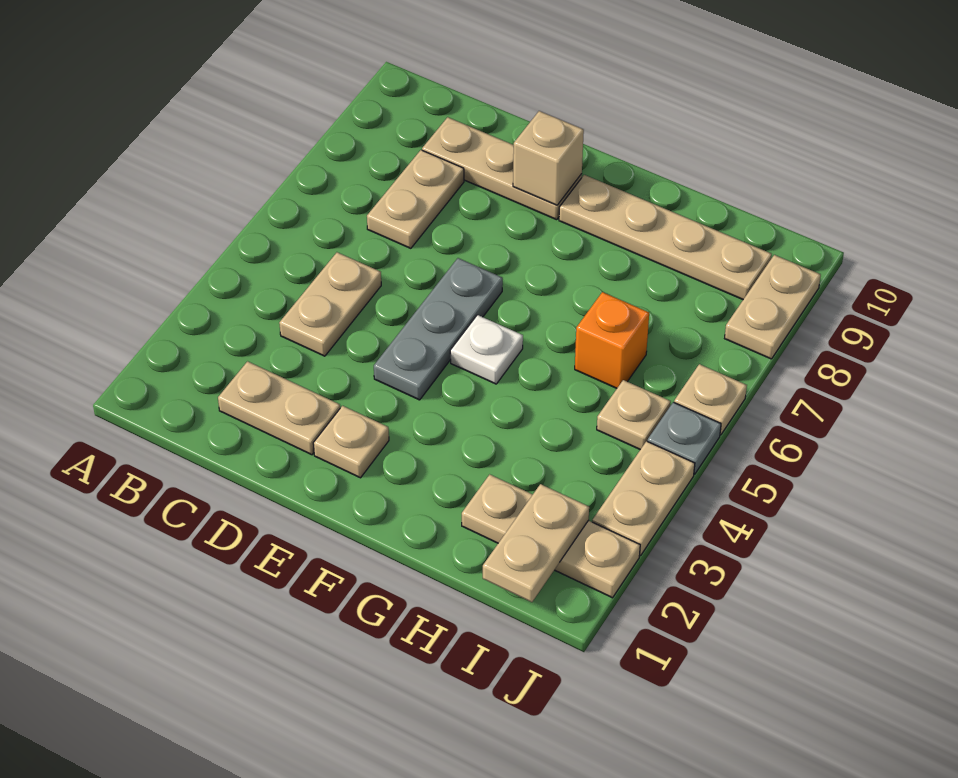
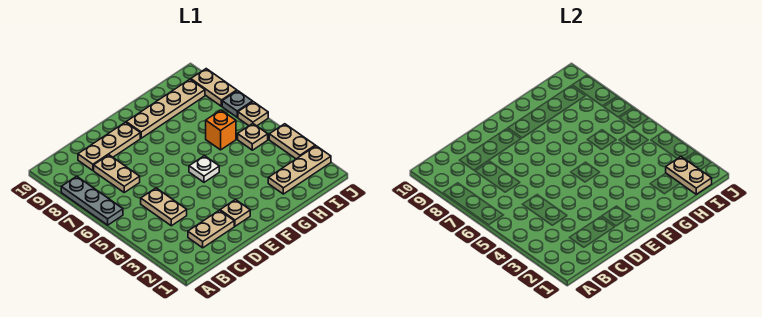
grey 1x3 plate [374,258,503,400] -> grey 1x3 plate moved to [61,176,123,225]
tan 1x1 brick [513,111,584,205] -> none
grey 1x1 plate [647,402,721,474] -> grey 1x1 plate moved to [222,91,253,117]

